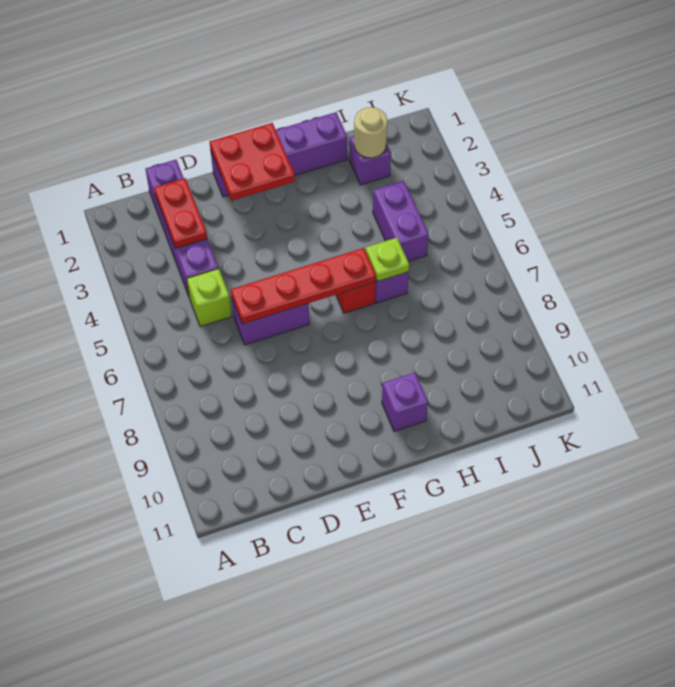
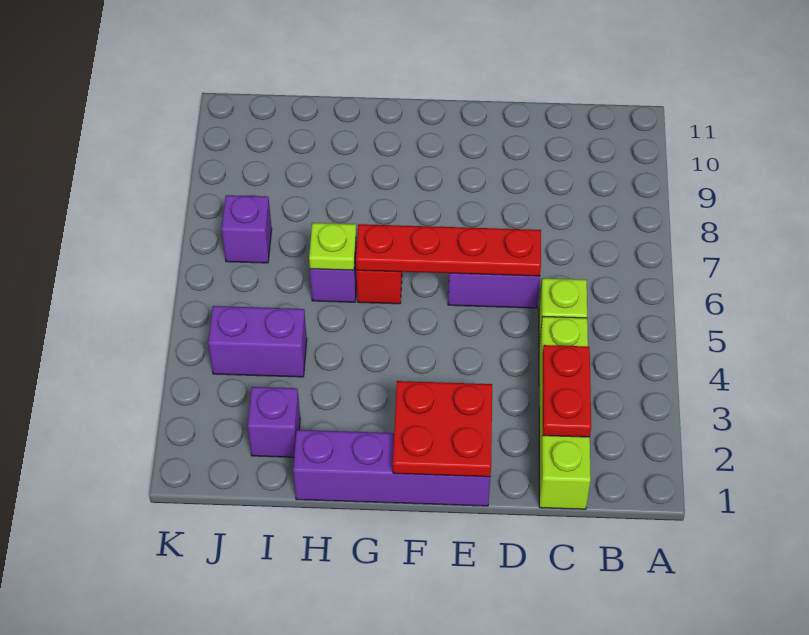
purple 1x4 brick [146,160,218,298] -> lime 1x4 brick [539,316,591,509]
purple 1x1 brick [382,373,428,432] -> purple 1x1 brick moved to [222,195,272,263]
tan 1x1 round brick [354,107,387,158] -> none
purple 1x2 brick [373,181,429,261] -> purple 1x2 brick turned to [208,306,307,377]

